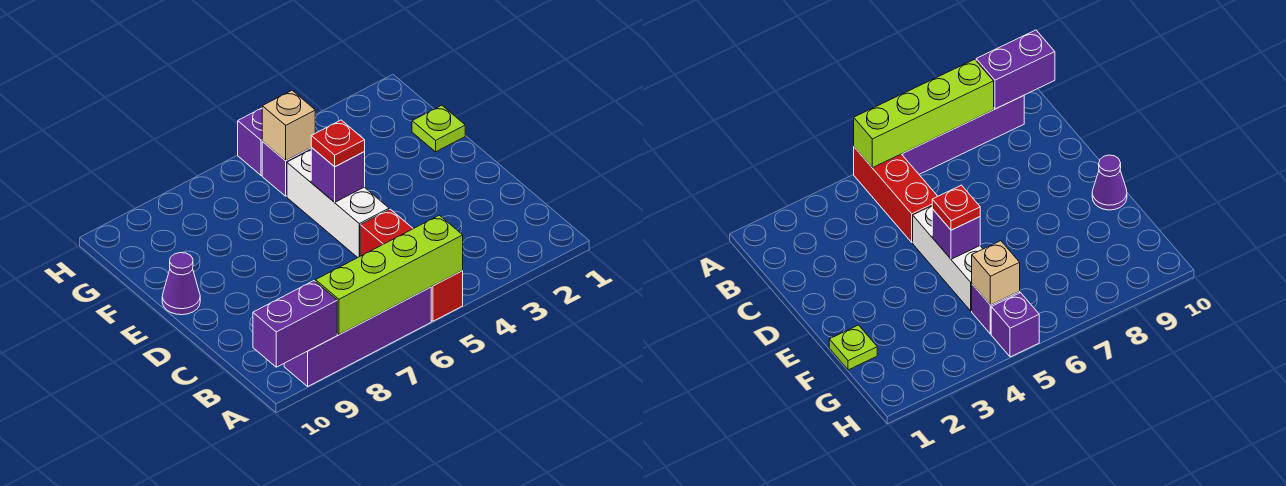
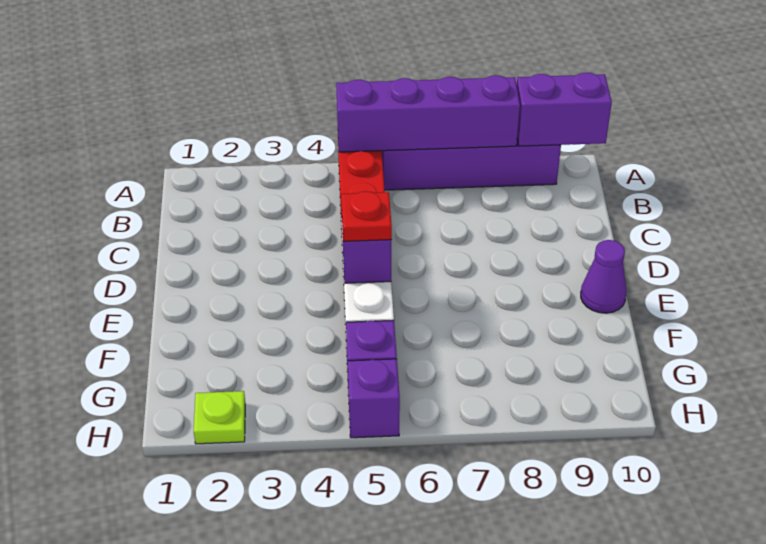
lime 1x4 brick [316,215,463,335] -> purple 1x4 brick [336,75,520,152]
lime 1x1 plate [412,105,465,152] -> lime 1x1 plate moved to [194,391,245,444]
tan 1x1 brick [262,91,315,161] -> none

